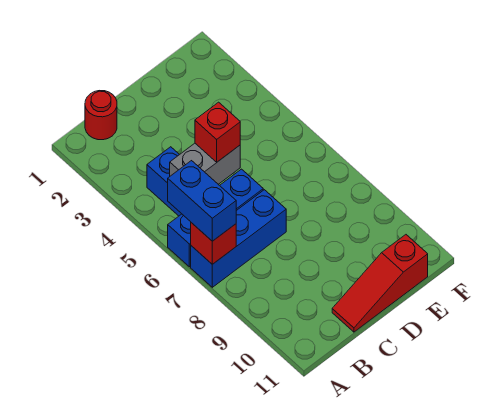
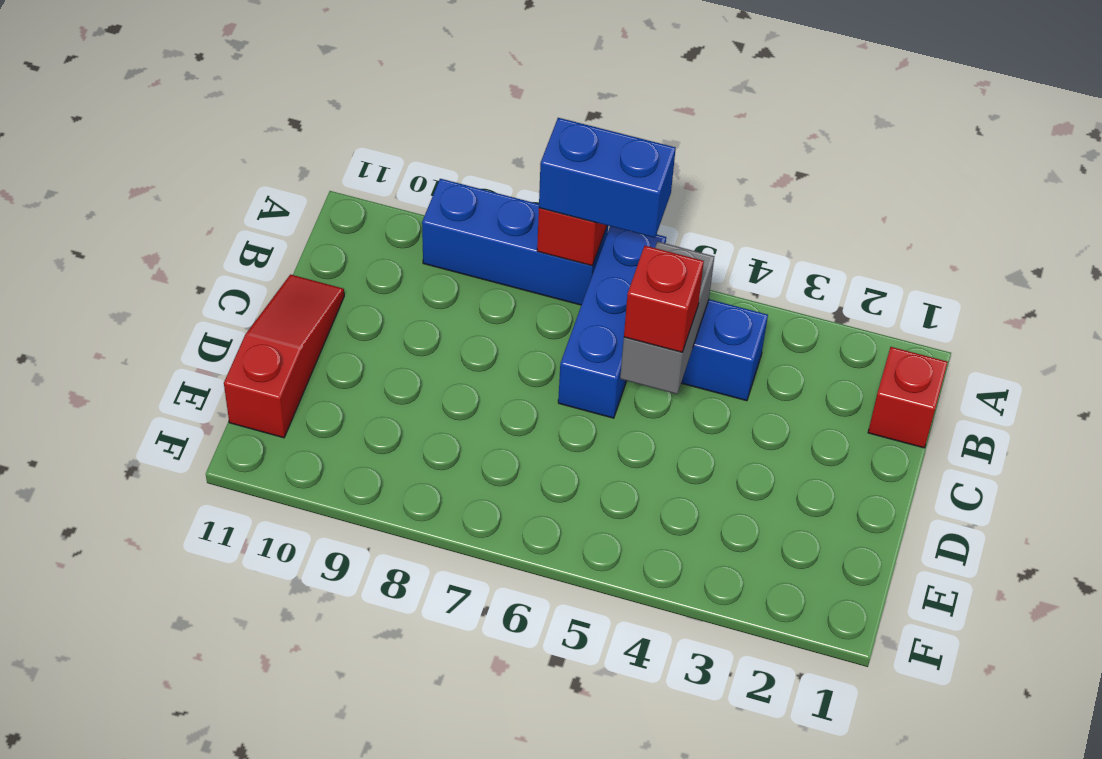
blue 1x3 brick [191,190,286,287] -> blue 1x3 brick turned to [422,179,608,305]
red 1x1 round brick [85,91,117,140] -> red 1x1 brick [868,347,948,448]

